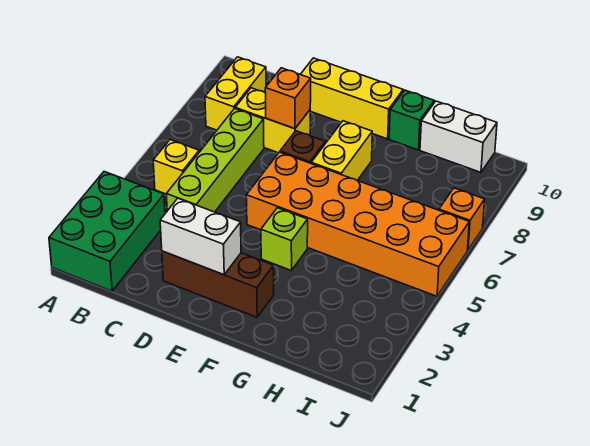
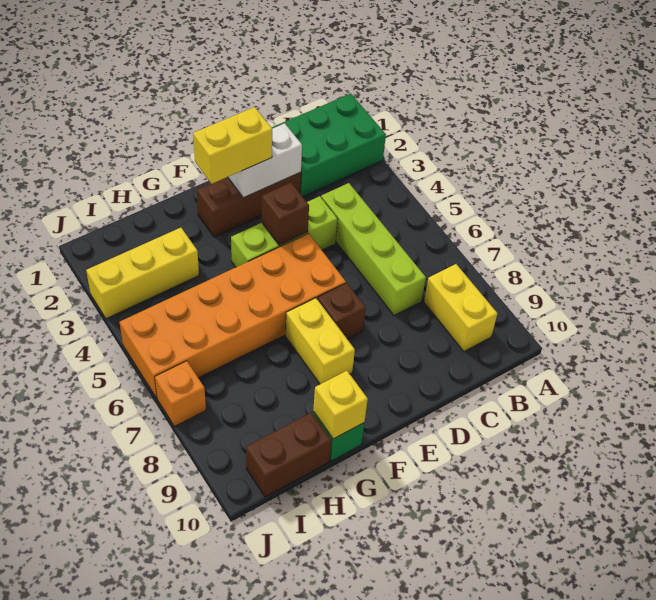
green 2x3 brick [49,172,165,291] -> green 2x3 brick turned to [271,94,386,197]
yellow 1x1 brick [153,140,199,194] -> yellow 1x1 brick moved to [313,371,368,439]
yellow 1x2 brick [235,88,310,153] -> yellow 1x2 brick moved to [193,107,272,184]
orange 1x1 brick [265,68,311,129] -> none
yellow 1x3 brick [301,58,403,139] -> yellow 1x3 brick moved to [86,227,199,319]
none -> brown 1x1 brick [262,183,309,245]
lime 1x1 brick [261,208,308,271] -> lime 1x3 brick [231,196,337,267]
white 1x2 brick [420,101,497,172] -> brown 1x2 brick [246,412,331,497]

